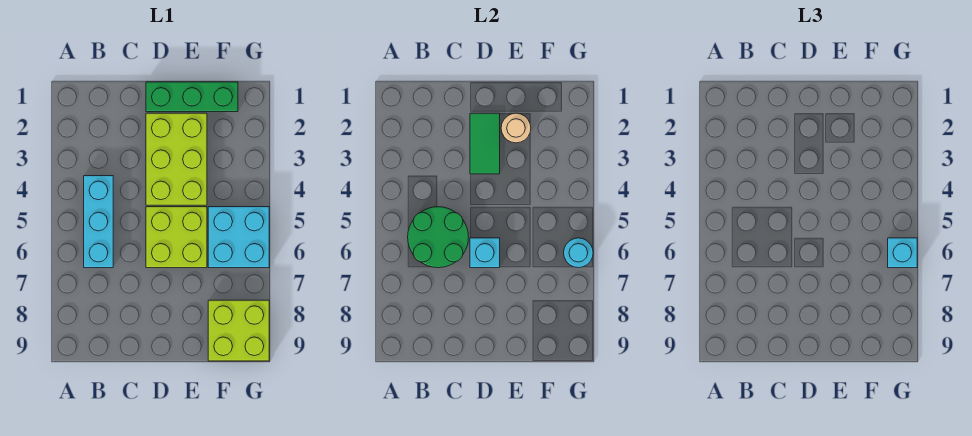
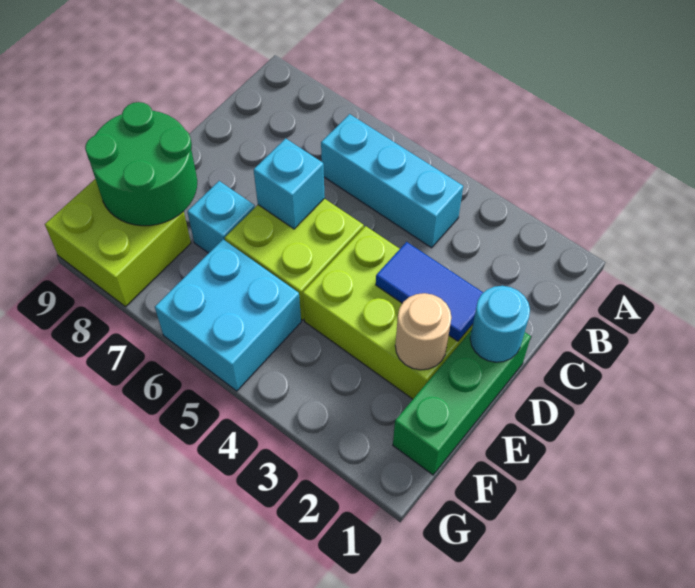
green 2x2 round brick [408,207,469,268] -> green 2x2 round brick moved to [85,102,197,226]
green 1x2 tile [470,113,500,174] -> blue 1x2 tile [376,242,483,341]
cyan 1x1 round brick [564,238,593,268] -> cyan 1x1 round brick moved to [470,286,530,362]
cyan 1x1 brick [888,238,917,268] -> cyan 1x1 brick moved to [187,181,255,253]

